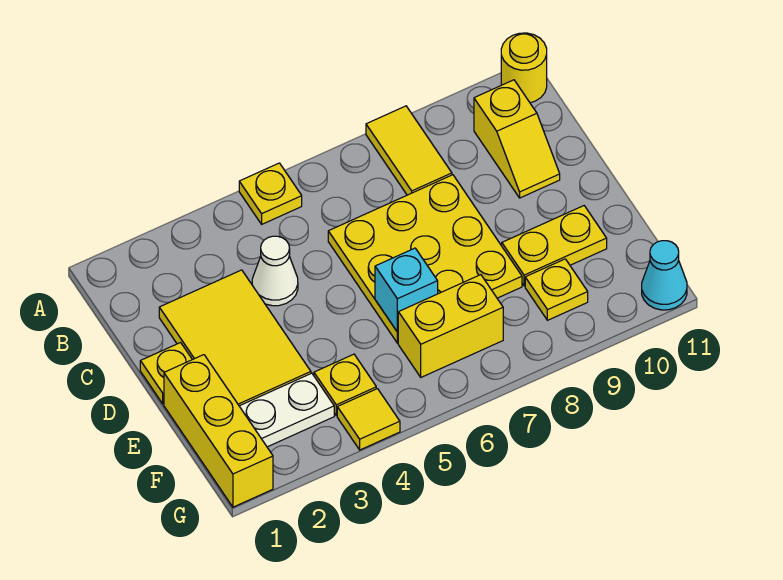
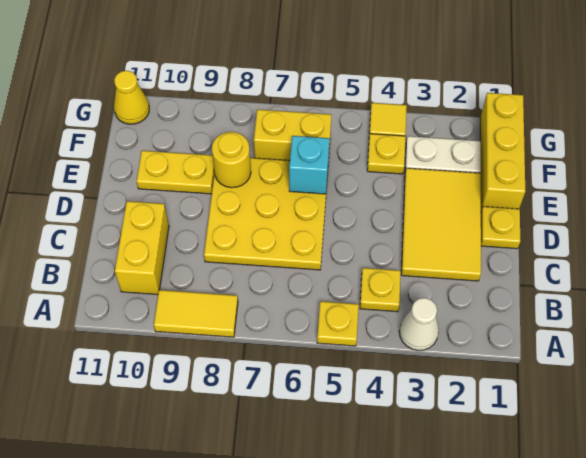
yellow 1x2 tile [366,106,452,195] -> yellow 1x2 tile turned to [154,290,238,337]
yellow 1x1 round brick [501,33,547,103] -> yellow 1x1 round brick moved to [212,132,251,188]
yellow 1x2 slope [474,80,560,198] -> yellow 1x2 brick [115,201,169,295]
white 1x1 cone [252,236,298,306] -> white 1x1 cone moved to [399,298,439,351]
yellow 1x1 plate [525,259,588,320] -> yellow 1x1 plate moved to [360,268,401,312]
cyan 1x1 cone [642,241,687,310] -> yellow 1x1 cone [114,71,149,124]

